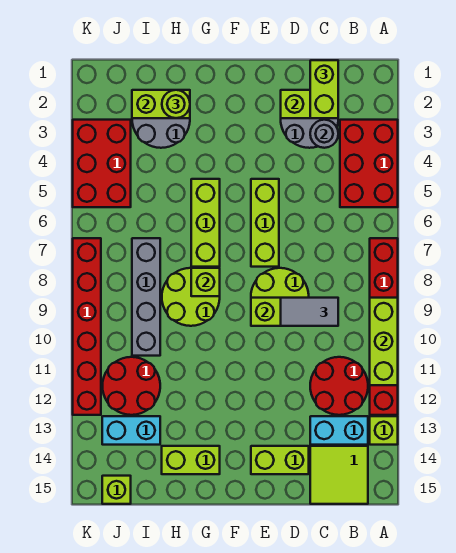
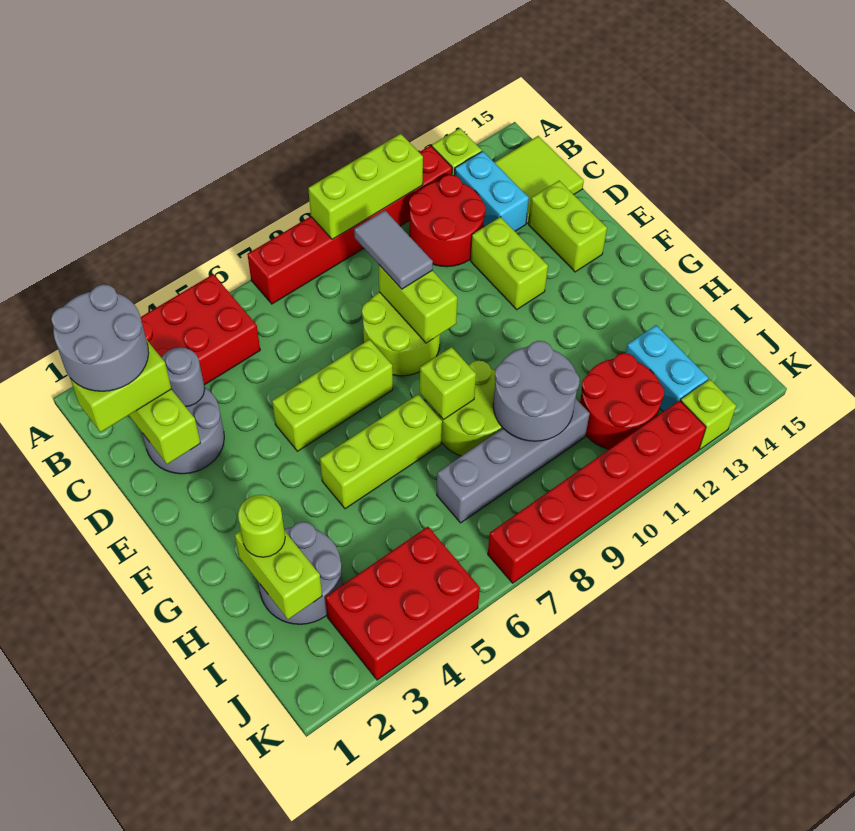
none -> grey 2x2 round brick [51,284,149,391]
lime 1x2 brick [162,446,220,474] -> lime 1x2 brick moved to [470,217,548,309]
none -> grey 2x2 round brick [493,341,580,441]
lime 1x1 brick [102,476,131,504] -> lime 1x1 brick moved to [681,379,736,449]

